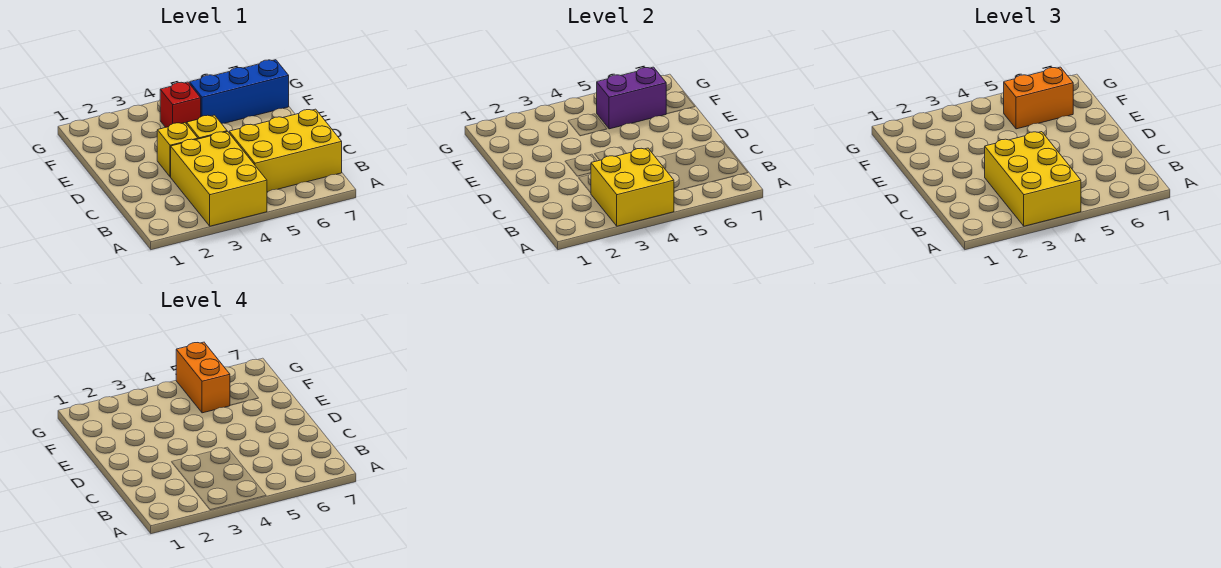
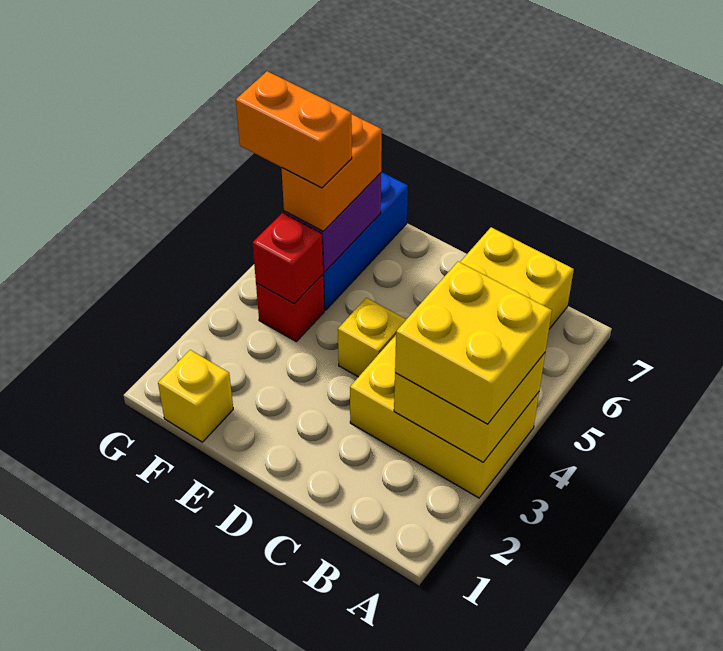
yellow 2x3 brick [985,132,1081,226] -> yellow 2x2 brick [395,262,552,424]
yellow 1x1 brick [157,123,198,177] -> yellow 1x1 brick moved to [158,350,233,442]
none -> red 1x1 brick [253,213,323,304]

